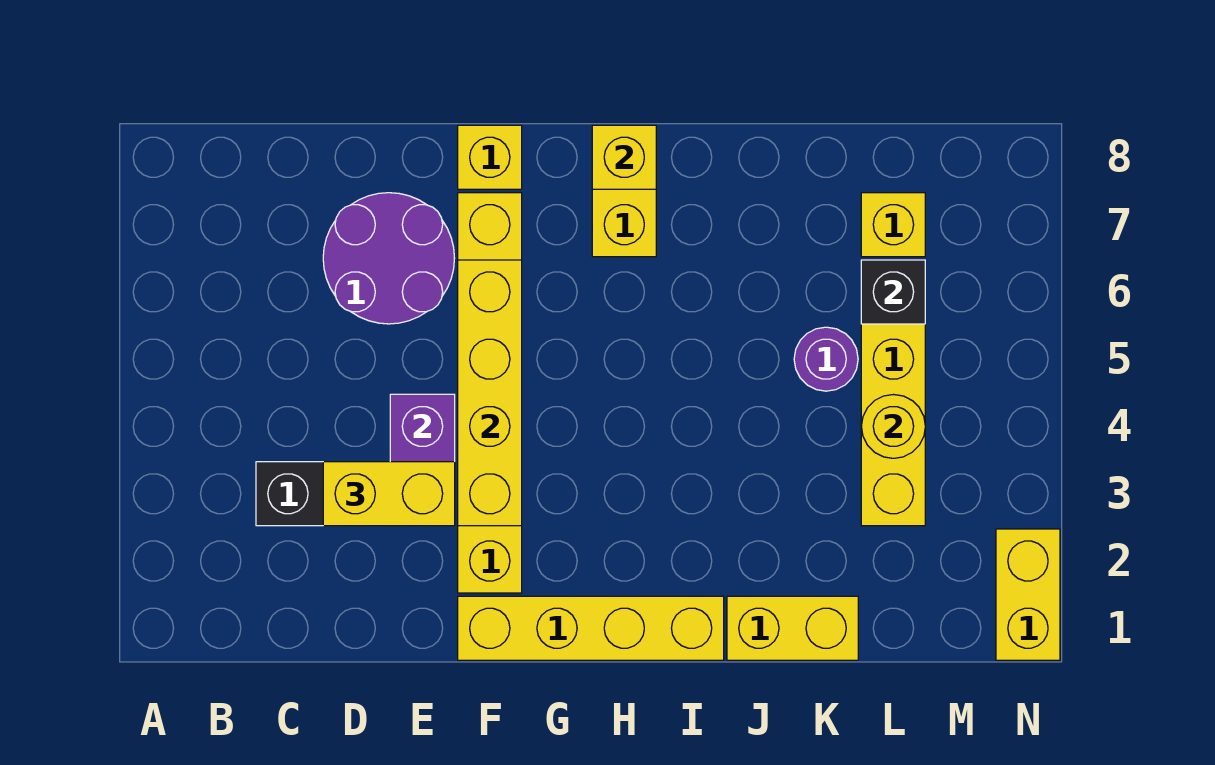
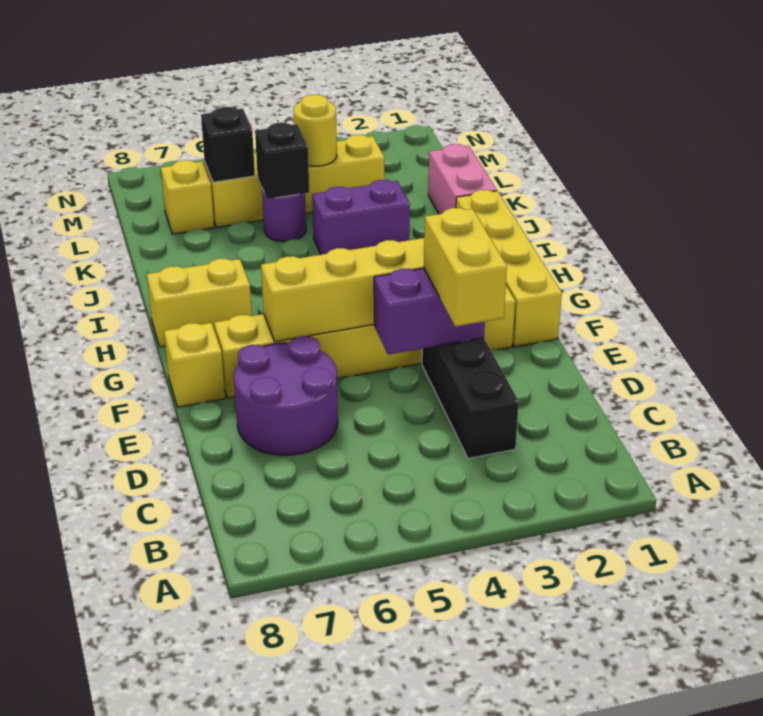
yellow 1x1 brick [592,125,656,189] -> none
yellow 1x2 brick [727,596,858,660] -> pink 1x2 brick [428,144,497,214]
none -> purple 1x2 brick [312,180,410,255]
none -> black 1x1 brick [255,123,309,199]
yellow 1x2 brick [996,529,1060,660] -> none

